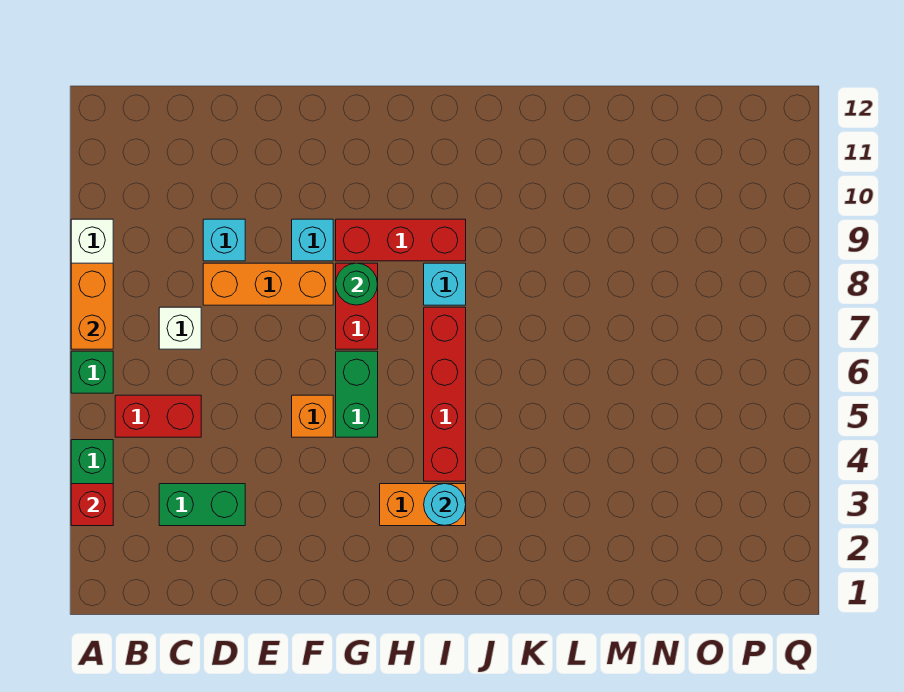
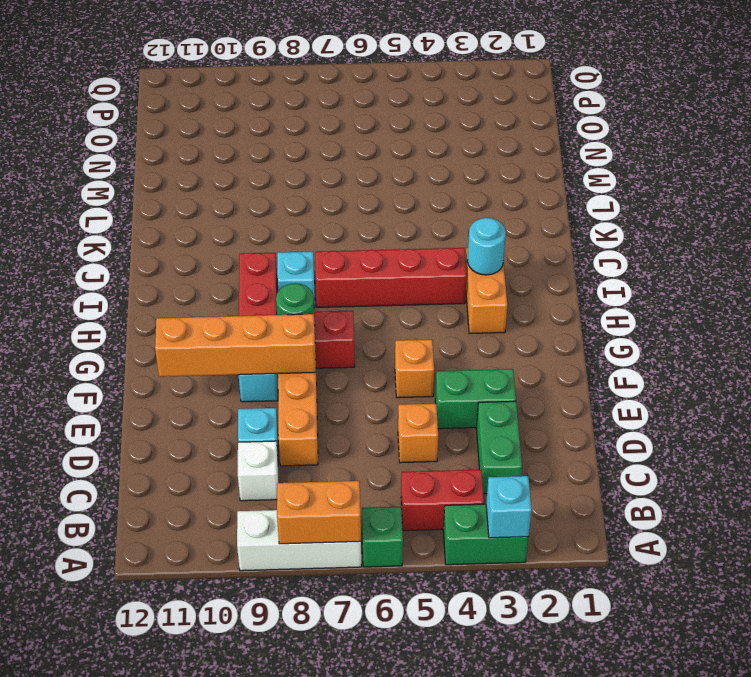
red 1x1 brick [71,484,113,526] -> cyan 1x1 brick [486,476,532,538]
red 1x2 brick [115,395,201,437] -> red 1x2 brick turned to [401,470,484,531]
white 1x1 brick [159,307,201,349] -> white 1x1 brick moved to [238,441,278,501]
none -> orange 1x1 brick [398,404,438,463]
none -> orange 1x4 brick [155,314,316,377]
green 1x2 brick [336,351,378,437] -> green 1x2 brick moved to [435,369,516,429]

